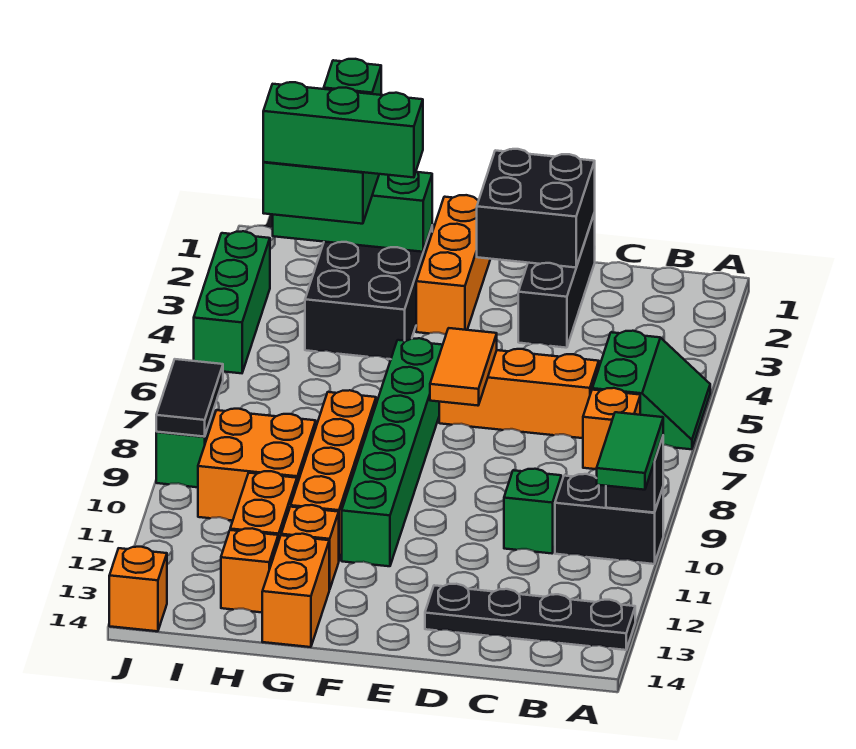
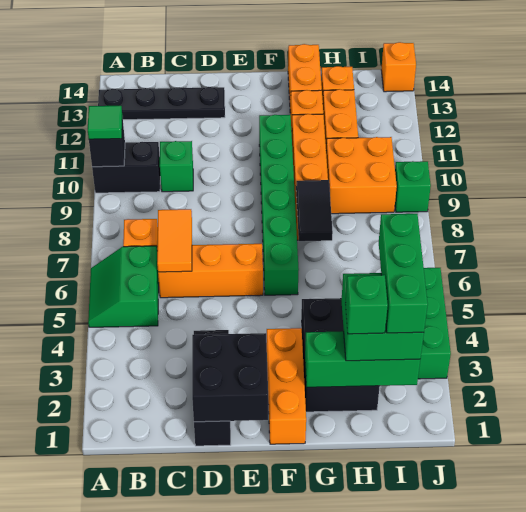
green 1x2 tile [597,412,663,490] -> green 1x1 tile [88,106,122,139]
orange 1x2 tile [430,328,497,406] -> orange 1x2 tile moved to [157,209,192,272]
green 1x3 brick [263,82,423,177] -> green 1x3 brick turned to [379,214,428,333]
black 1x2 tile [156,359,223,437] -> black 1x2 tile moved to [296,180,333,241]

